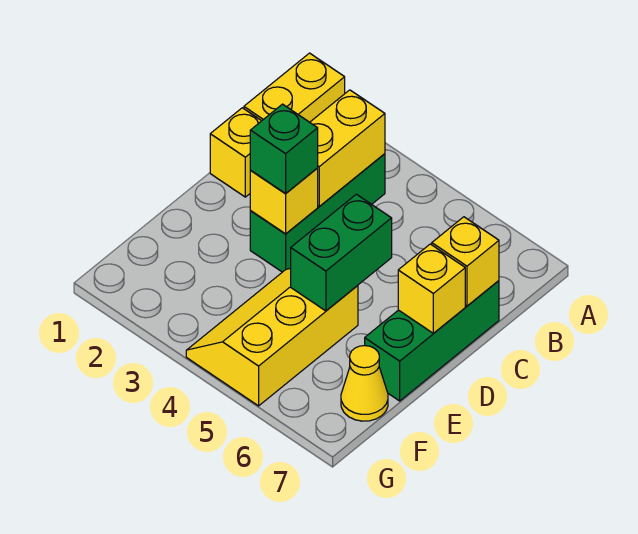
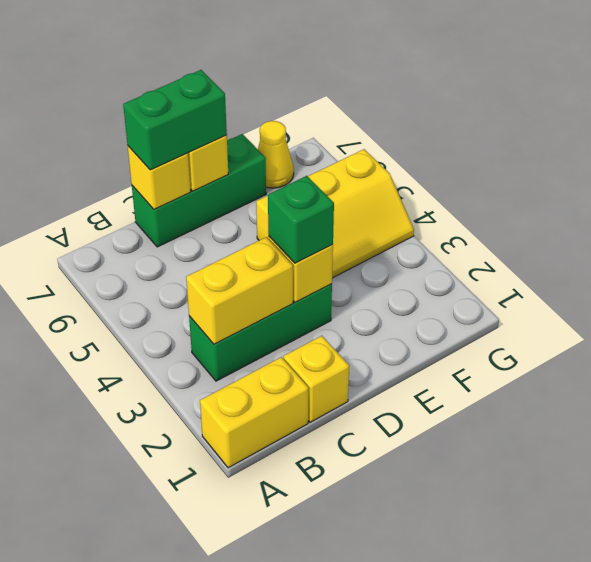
green 1x2 brick [291,194,392,311] -> green 1x2 brick moved to [123,70,227,170]

